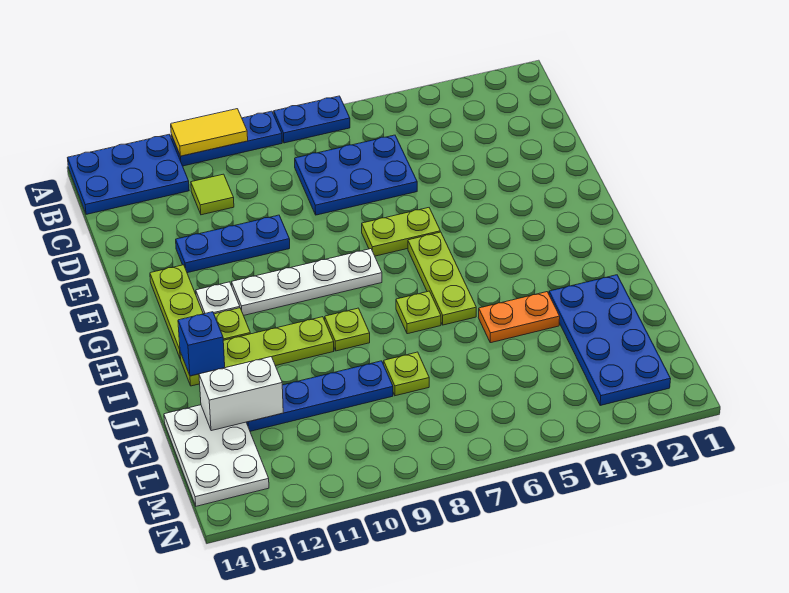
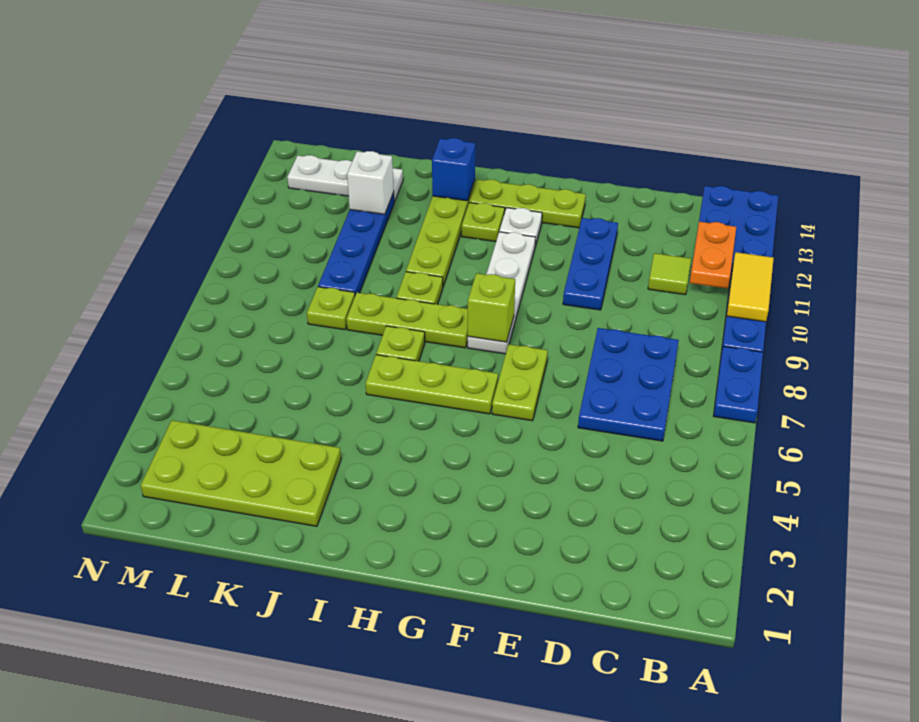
none -> lime 1x1 brick [468,273,515,342]
none -> lime 1x3 plate [347,293,468,348]
blue 2x4 plate [549,275,671,406] -> lime 2x4 plate [141,420,341,526]
orange 1x2 plate [478,292,560,343] -> orange 1x2 plate moved to [690,222,736,289]
white 1x2 brick [199,357,283,431] -> white 1x1 brick [347,151,394,214]
white 2x3 plate [164,405,269,506] -> white 1x3 plate [287,155,403,202]

